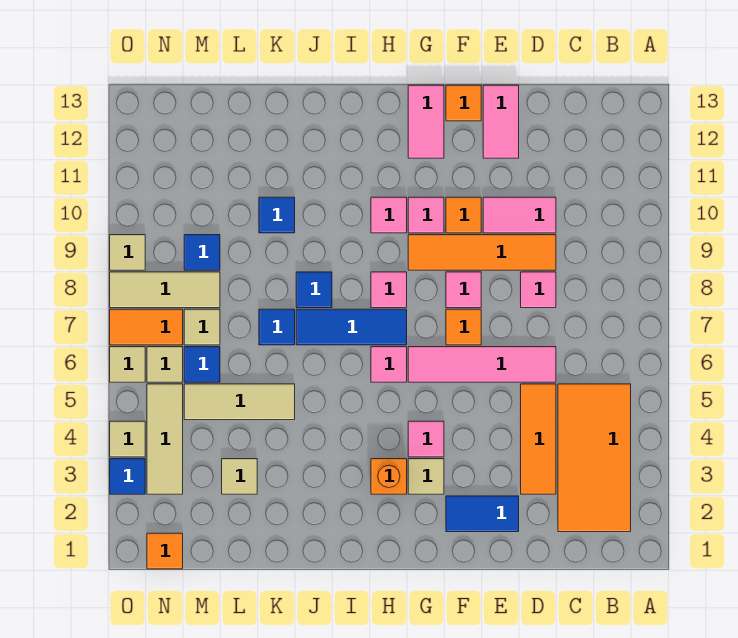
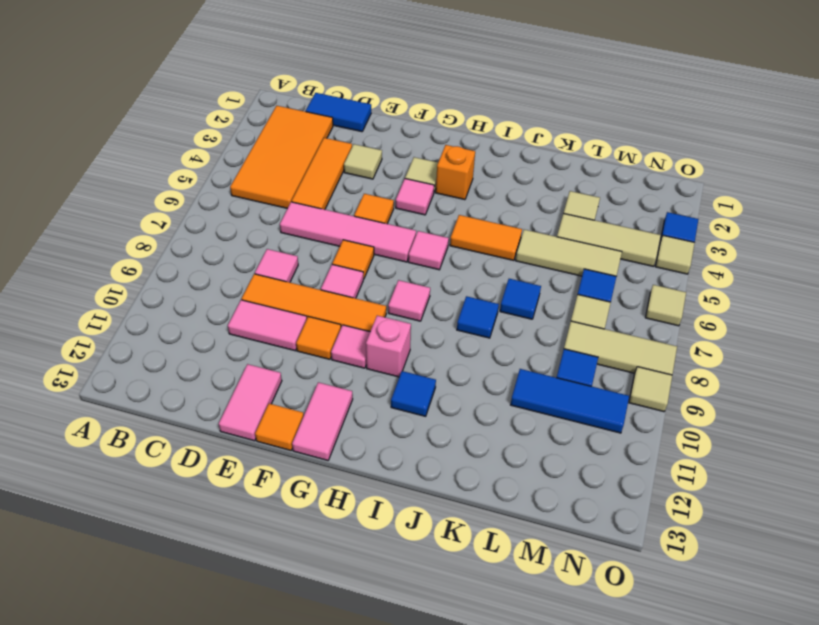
blue 1x2 tile [446,496,519,532] -> blue 1x2 tile moved to [306,93,371,132]
blue 1x3 tile [296,309,407,345] -> blue 1x3 tile moved to [511,369,629,433]
pink 1x1 tile [371,197,407,233] -> pink 1x1 brick [366,316,411,377]
blue 1x1 tile [259,197,295,233] -> blue 1x1 tile moved to [391,371,436,416]
orange 1x1 tile [147,533,183,569] -> orange 1x1 tile moved to [354,194,394,224]
tan 1x3 tile [147,384,183,494] -> tan 1x3 tile turned to [557,213,661,267]
tan 1x1 tile [147,347,183,382] -> tan 1x1 tile moved to [344,144,382,179]
orange 1x2 tile [110,309,183,345] -> orange 1x2 tile moved to [450,215,522,261]

